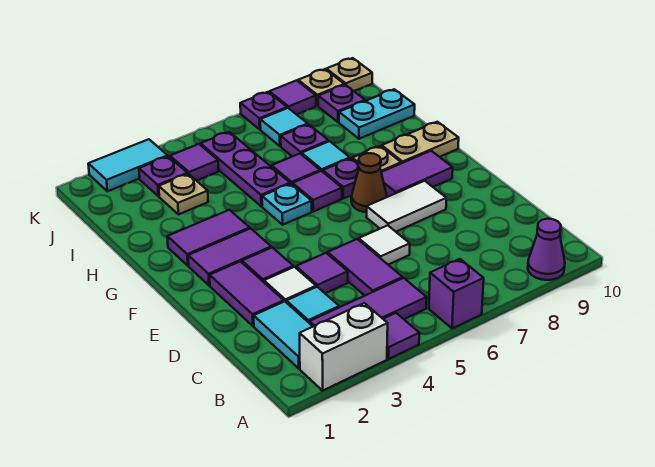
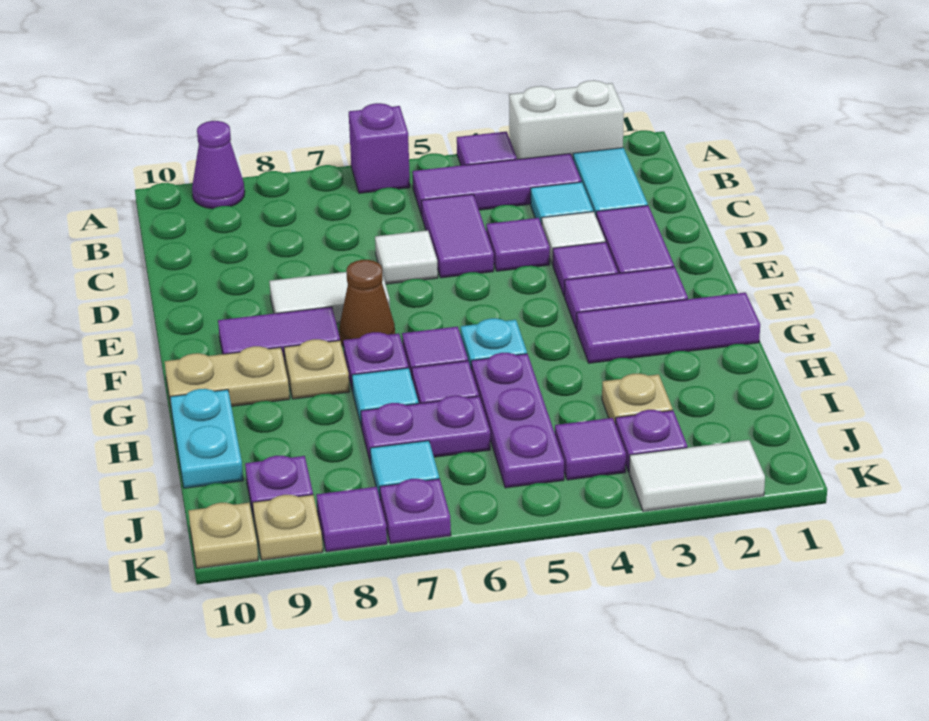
purple 1x2 tile [167,210,250,266] -> purple 1x3 tile [577,293,760,363]
purple 1x1 plate [281,124,329,157] -> purple 1x2 plate [361,395,490,464]
cyan 1x2 plate [339,89,415,139] -> cyan 1x2 plate turned to [170,389,243,488]
cyan 1x2 tile [88,139,168,191] -> white 1x2 tile [629,440,765,511]

